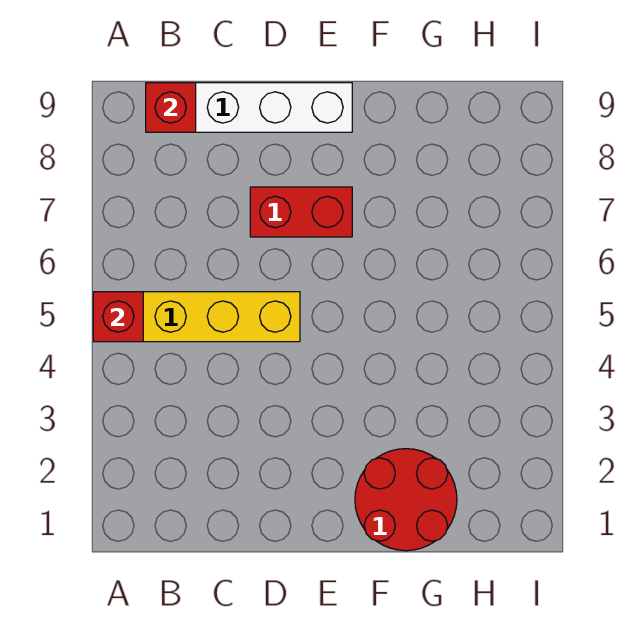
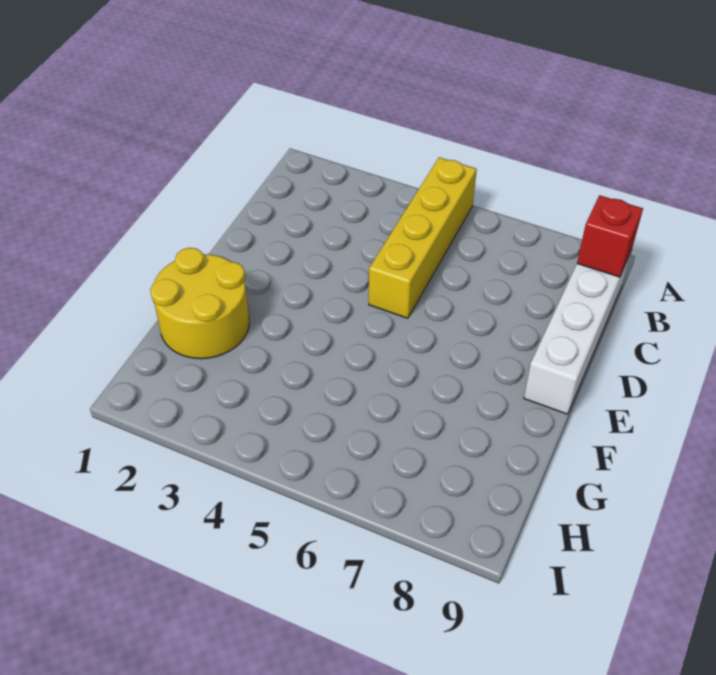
red 1x1 brick [93,292,143,342] -> none
red 1x2 brick [250,187,352,237] -> none
red 2x2 round brick [355,449,457,551] -> yellow 2x2 round brick [150,248,249,359]

